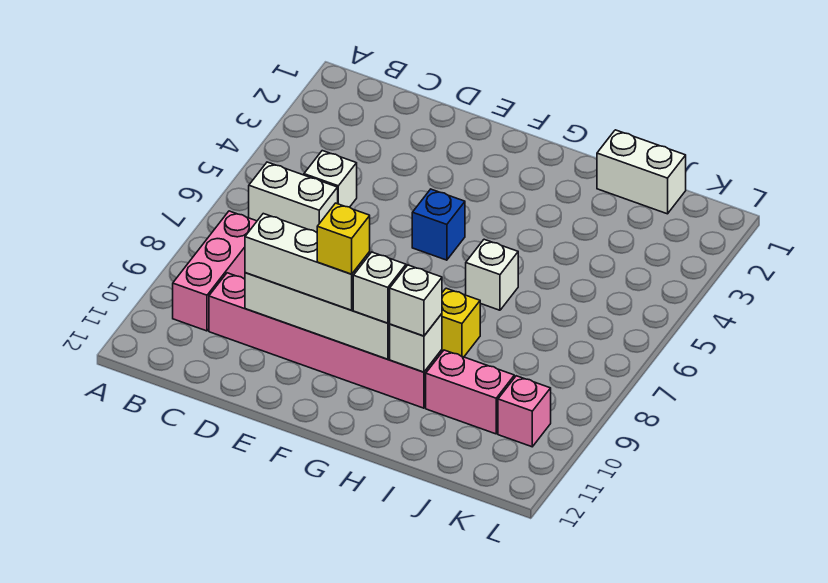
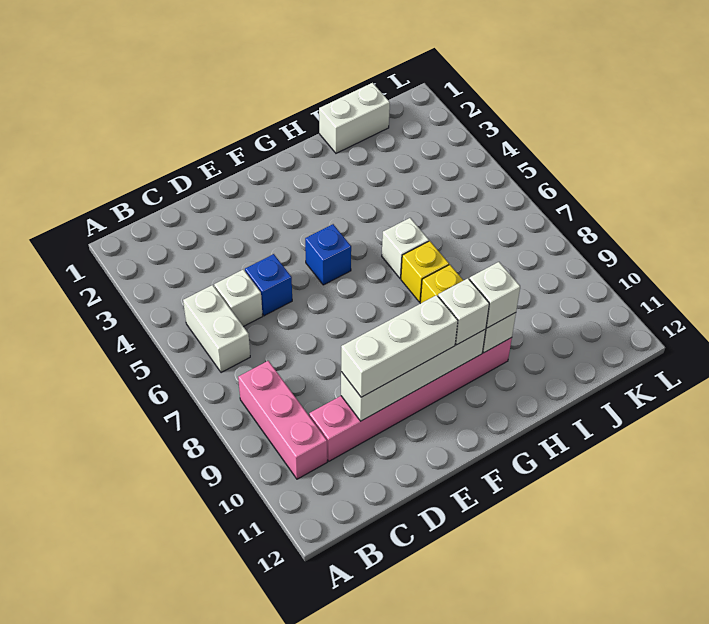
white 1x2 brick [249,162,338,232] -> white 1x2 brick turned to [183,285,250,373]
none -> blue 1x1 brick [245,254,292,316]
yellow 1x1 brick [317,203,370,274] -> yellow 1x1 brick moved to [401,241,449,302]
pink 1x2 brick [426,350,514,434] -> none
pink 1x1 brick [498,376,551,447] -> none

